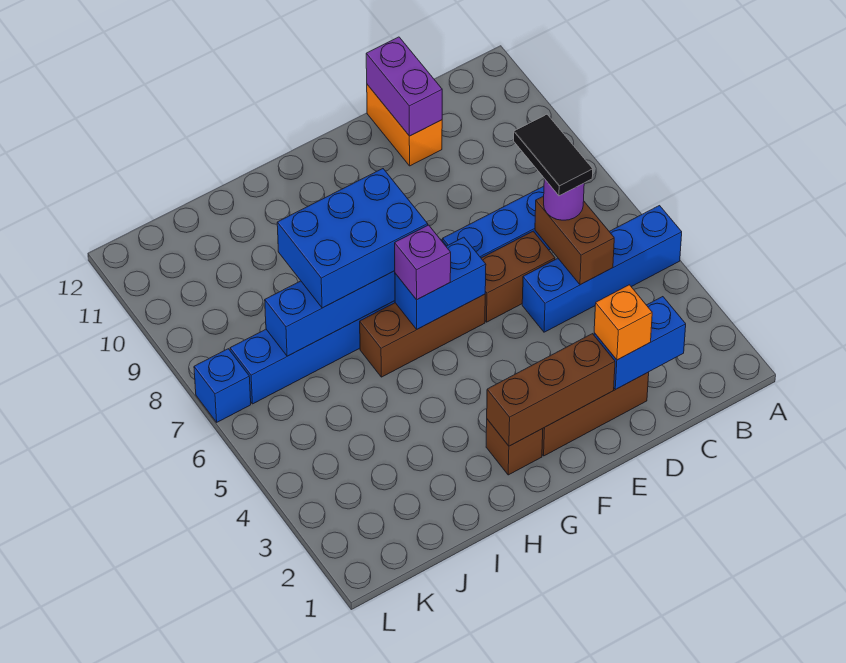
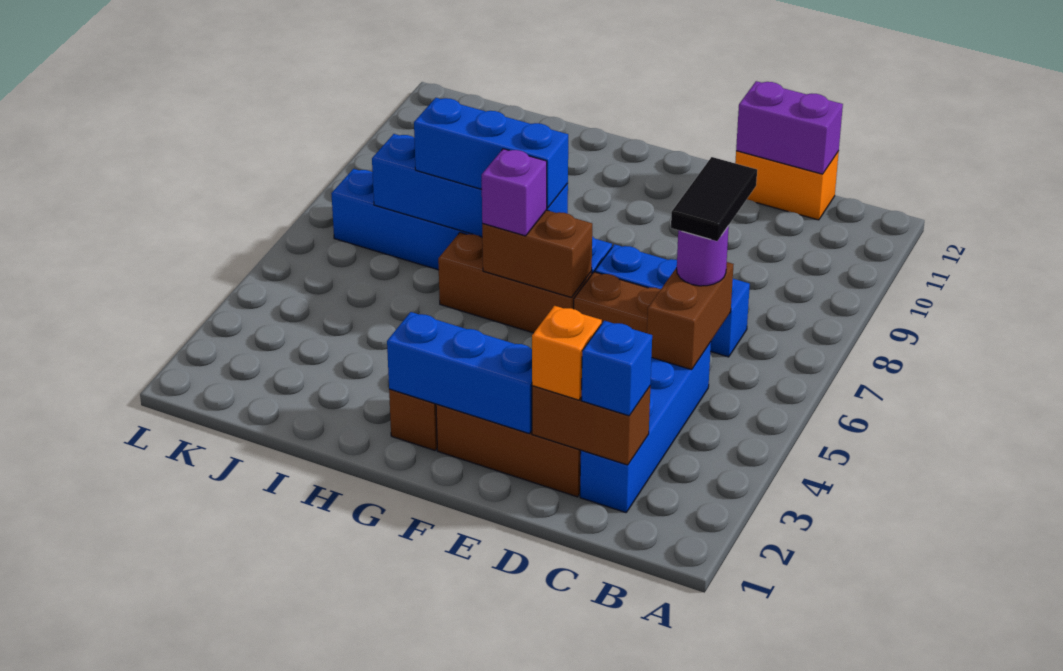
blue 1x4 brick [522,206,682,332] -> blue 1x4 brick turned to [580,342,711,513]
blue 1x2 brick [594,297,686,389] -> brown 1x2 brick [532,386,650,465]
orange 1x2 brick [367,85,442,166] -> orange 1x2 brick turned to [735,151,839,220]
purple 1x2 brick [366,37,442,136] -> purple 1x2 brick turned to [736,81,843,174]
brown 1x3 brick [487,334,615,446] -> blue 1x3 brick [387,312,532,434]
blue 1x2 brick [395,237,486,329] -> brown 1x2 brick [482,210,592,298]
blue 2x3 brick [277,169,428,308] -> blue 1x3 brick [414,98,568,208]
blue 1x1 brick [194,349,251,422] -> blue 1x1 brick moved to [581,321,652,416]

